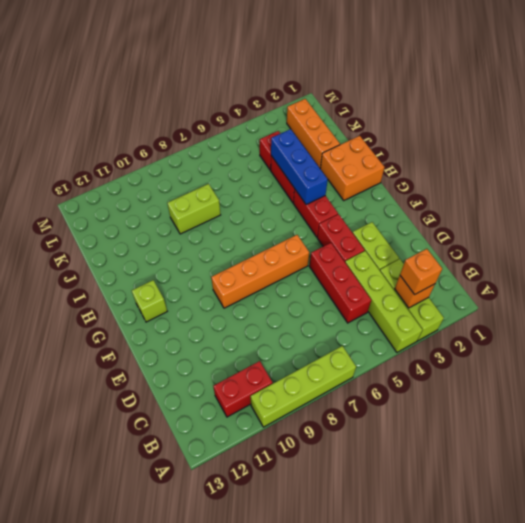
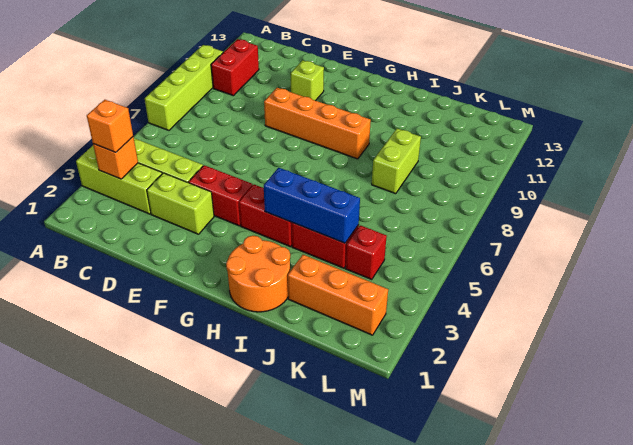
red 1x3 brick [309,243,371,323] -> none
orange 1x4 brick [211,235,309,308] -> orange 1x4 brick turned to [264,88,371,159]
lime 1x1 brick [132,280,167,322] -> lime 1x1 brick moved to [291,60,324,101]
orange 2x2 brick [320,136,385,200] -> orange 2x2 round brick [226,236,290,312]

